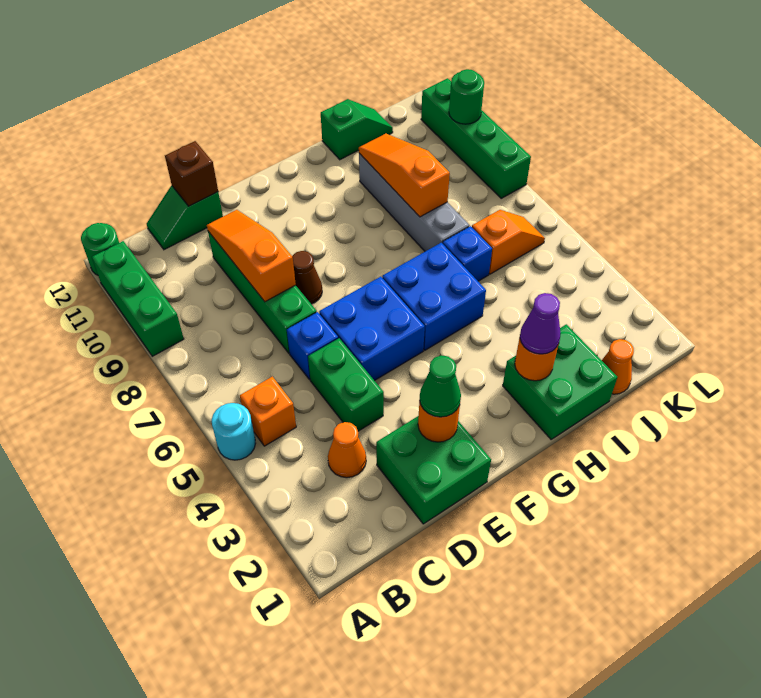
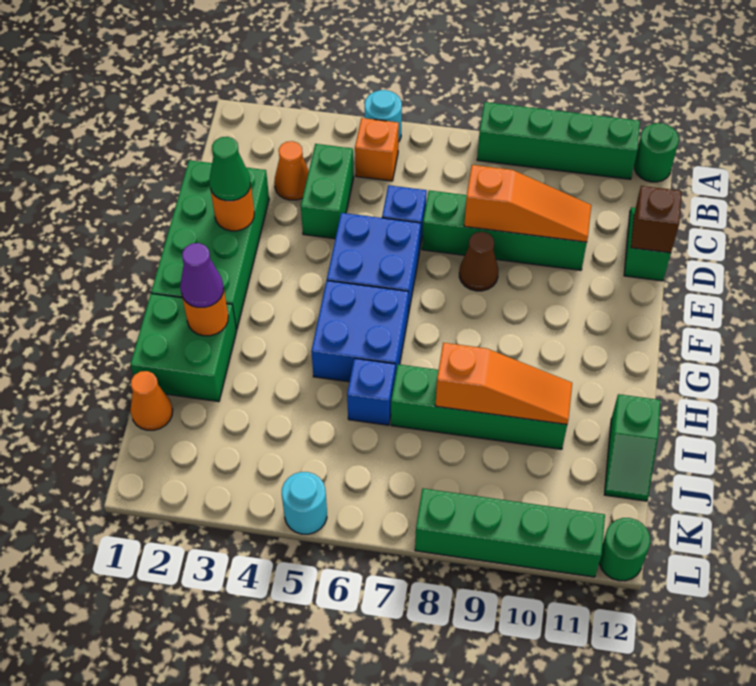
green 1x3 brick [92,241,184,356] -> green 1x4 brick [477,102,640,179]
green 2x2 brick [376,416,491,524] -> green 2x4 brick [151,160,269,330]
green 1x2 brick [308,338,384,431] -> green 1x2 brick turned to [301,144,354,239]
grey 1x4 brick [359,153,470,251] -> green 1x4 brick [391,364,567,449]
orange 1x2 slope [472,210,545,274] -> none
none -> cyan 1x1 round brick [282,472,327,534]
green 1x1 round brick [449,69,484,124] -> green 1x1 round brick moved to [599,518,651,581]

